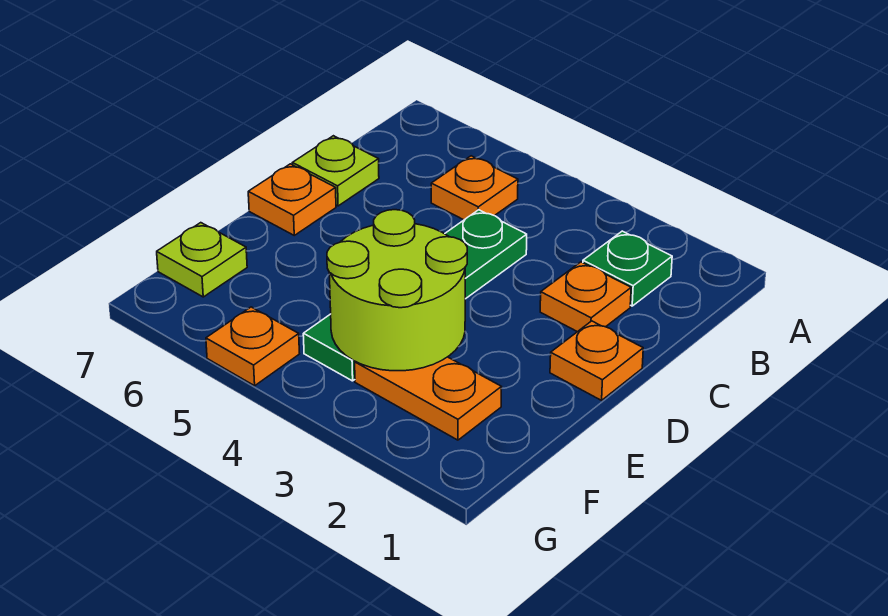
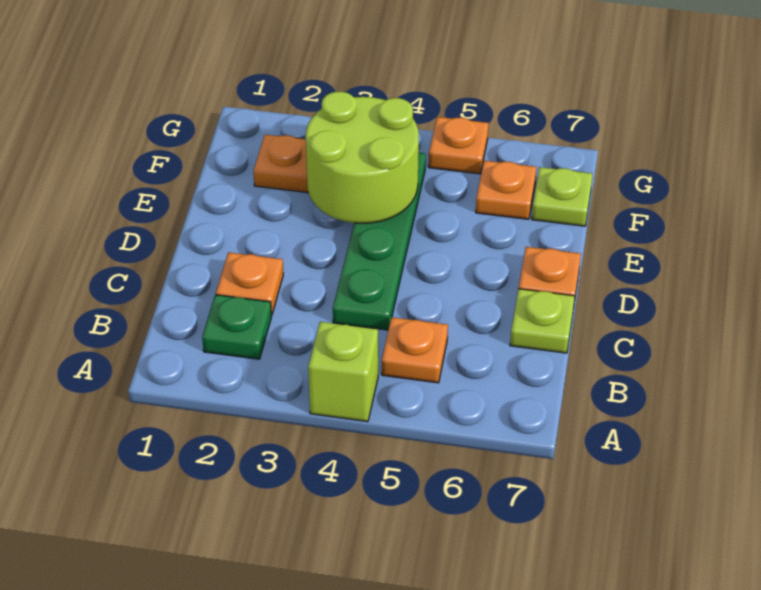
none -> lime 1x1 brick [308,322,378,422]
orange 1x1 plate [550,321,643,400] -> orange 1x1 plate moved to [476,161,537,219]

